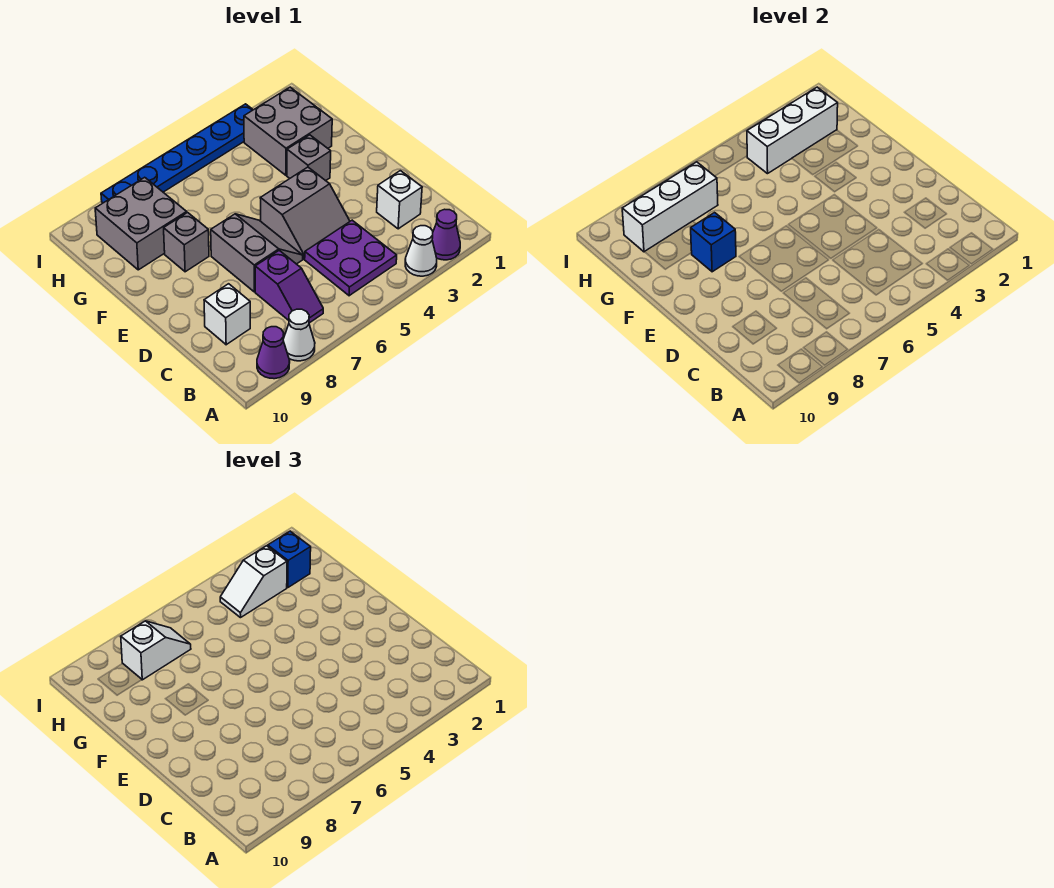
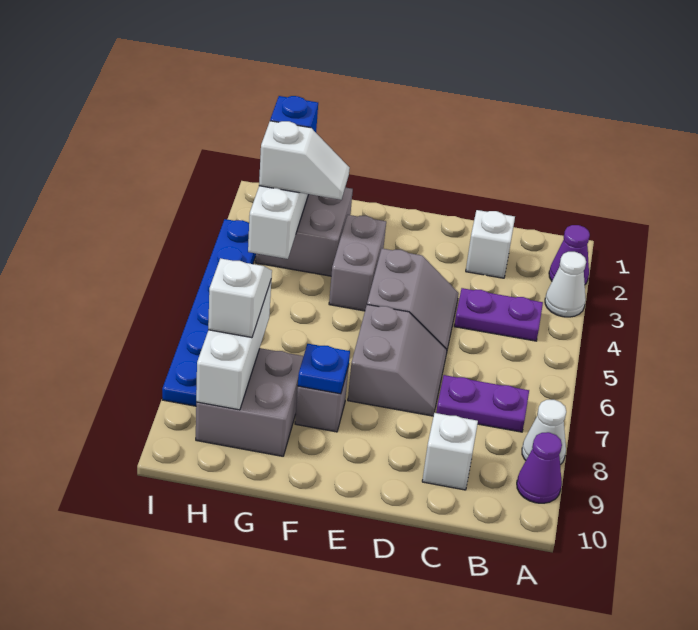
purple 2x2 plate [305,220,397,296] -> purple 1x2 plate [454,288,543,341]
purple 1x2 slope [255,250,323,323] -> purple 1x2 plate [436,375,529,432]
grey 2x2 slope [211,214,303,292] -> grey 2x2 slope turned to [348,305,447,416]
grey 1x1 brick [287,135,331,181] -> grey 1x2 brick [329,215,386,311]
blue 1x1 brick [691,213,736,272] -> blue 1x1 plate [298,343,350,394]
white 1x2 slope [220,546,287,618] -> white 1x2 slope turned to [259,121,350,200]

